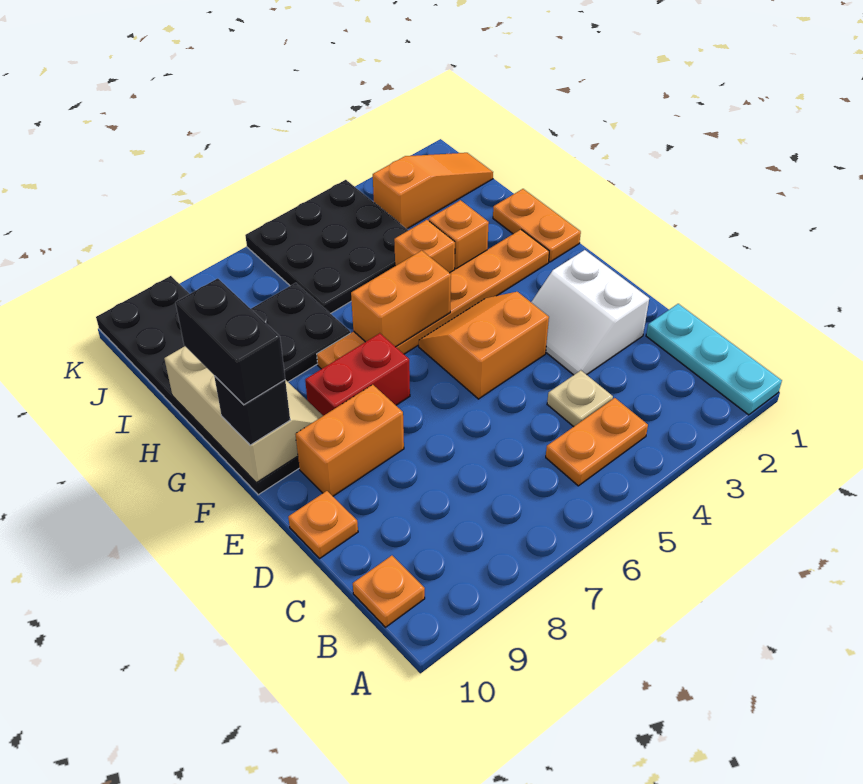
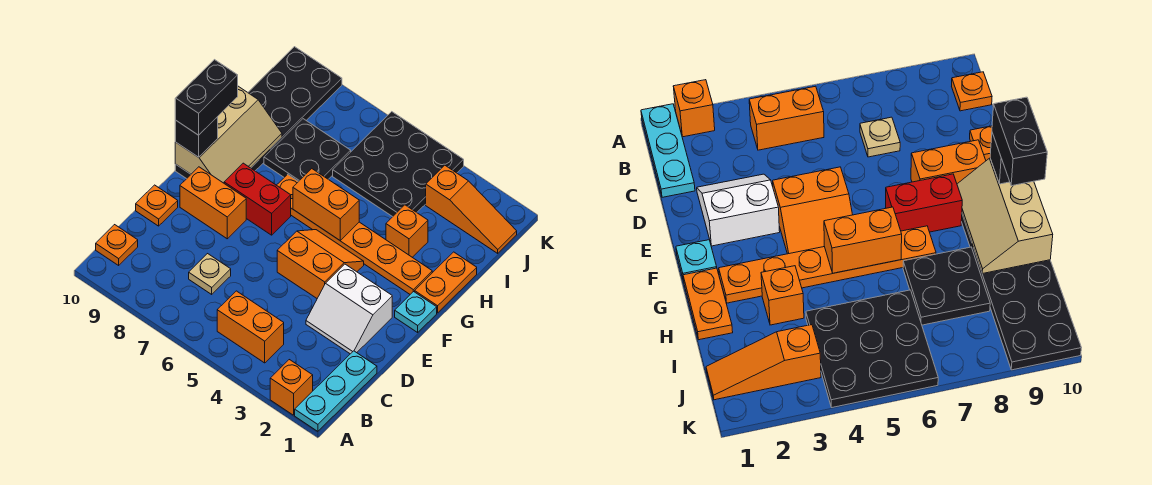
orange 1x2 plate [546,398,648,486] -> orange 1x2 brick [217,291,284,363]
tan 1x1 plate [547,370,613,427] -> tan 1x1 plate moved to [189,254,231,294]
white 2x2 slope [531,250,649,375] -> white 2x2 slope turned to [306,264,392,354]
none -> cyan 1x1 plate [395,292,437,332]
orange 1x1 brick [394,220,455,273] -> orange 1x1 brick moved to [270,360,313,415]

